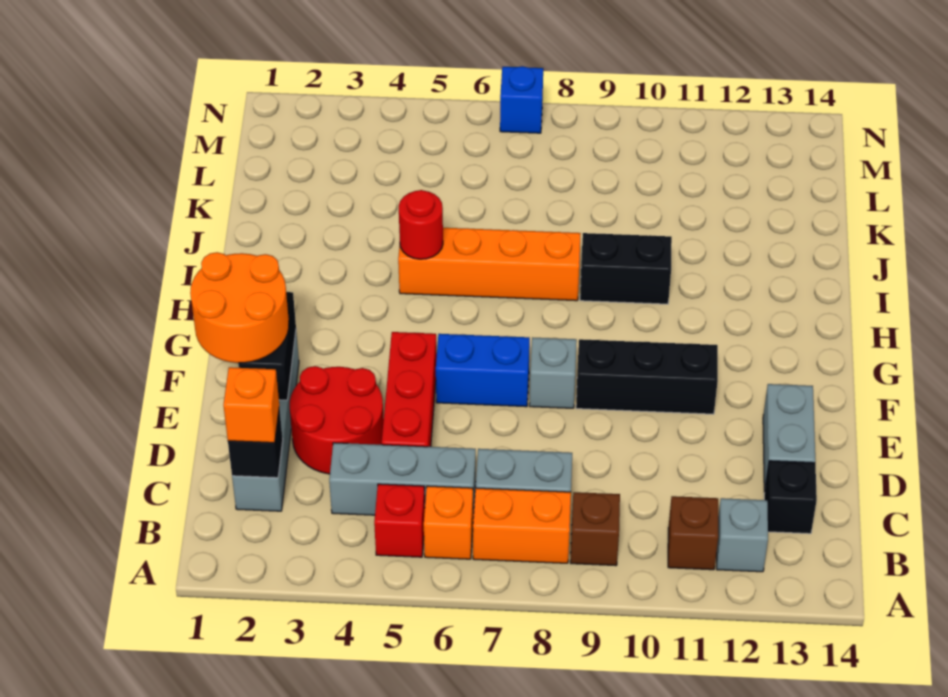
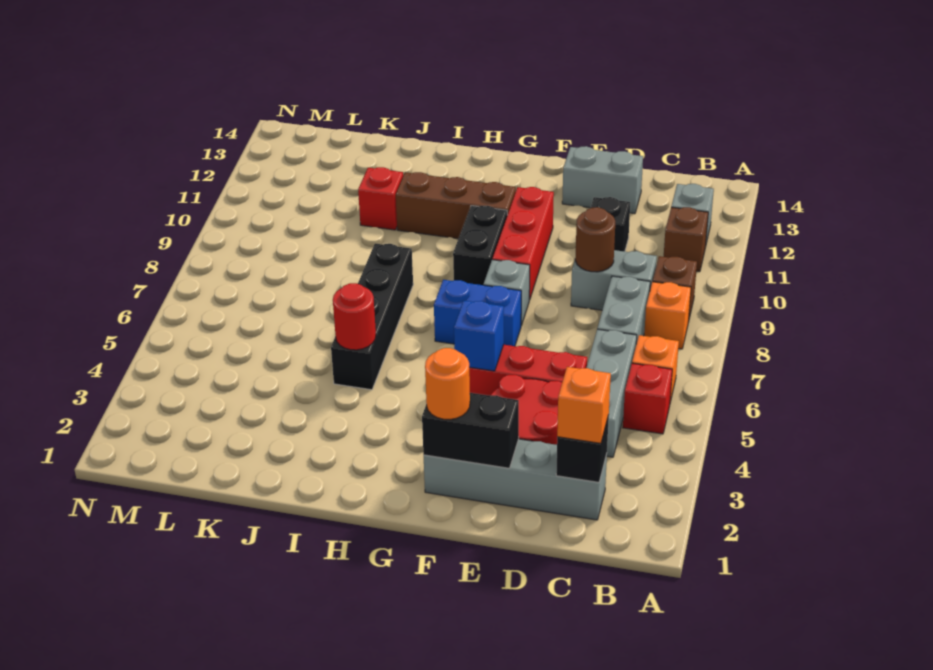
orange 1x2 brick [473,488,571,563] -> orange 1x1 brick [644,282,691,349]
none -> grey 1x2 brick [571,250,657,310]
black 1x1 brick [764,461,817,534] -> black 1x1 brick moved to [591,197,630,252]
none -> brown 1x1 round brick [575,207,615,272]
orange 2x2 round brick [190,252,289,363] -> orange 1x1 round brick [425,348,470,419]
blue 1x2 brick [436,334,530,407] -> blue 1x2 brick turned to [434,280,521,346]
black 1x3 brick [576,339,718,414] -> red 1x3 brick [492,187,554,300]
none -> brown 1x3 brick [396,172,516,239]
orange 1x4 brick [398,228,581,301] -> black 1x4 brick [331,244,413,390]
black 1x2 brick [580,233,672,304] -> black 1x2 brick moved to [453,206,507,285]
none -> red 1x1 brick [358,167,403,230]
blue 1x1 brick [500,66,543,133] -> blue 1x1 brick moved to [454,301,504,371]

